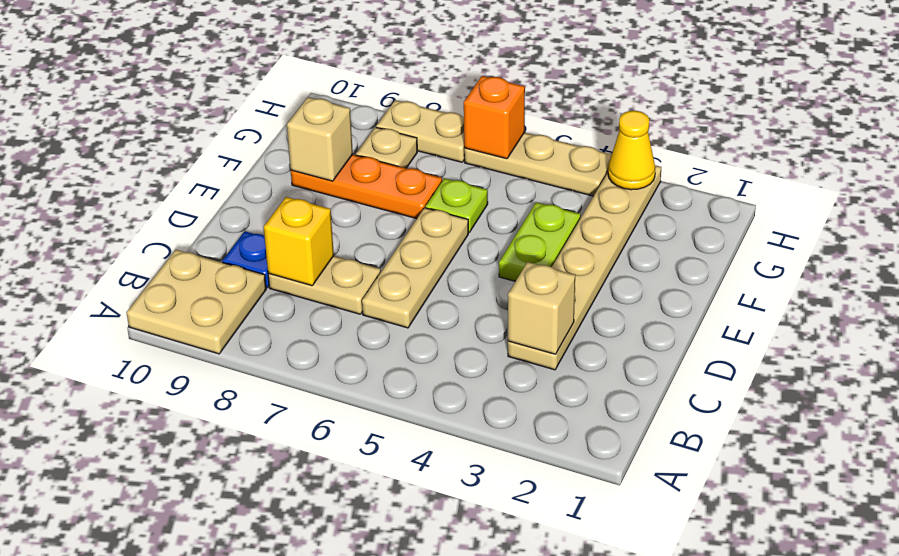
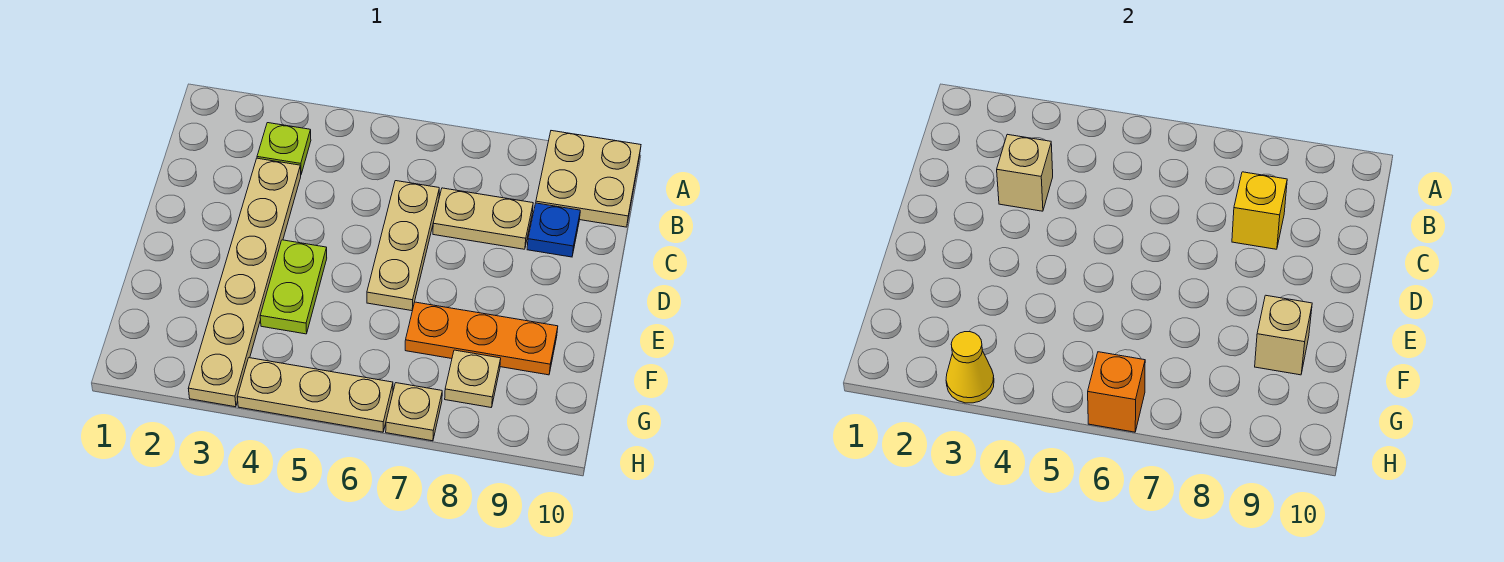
lime 1x1 plate [425,178,488,232] -> lime 1x1 plate moved to [257,123,311,174]
tan 1x2 plate [376,100,465,162] -> tan 1x1 plate [386,383,442,441]

